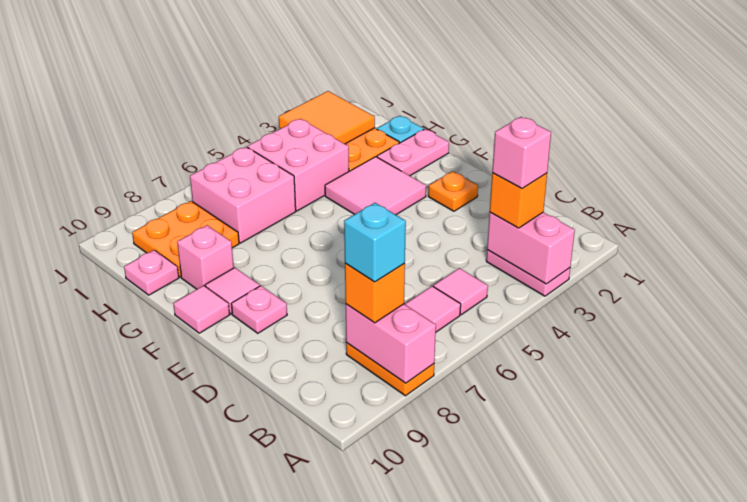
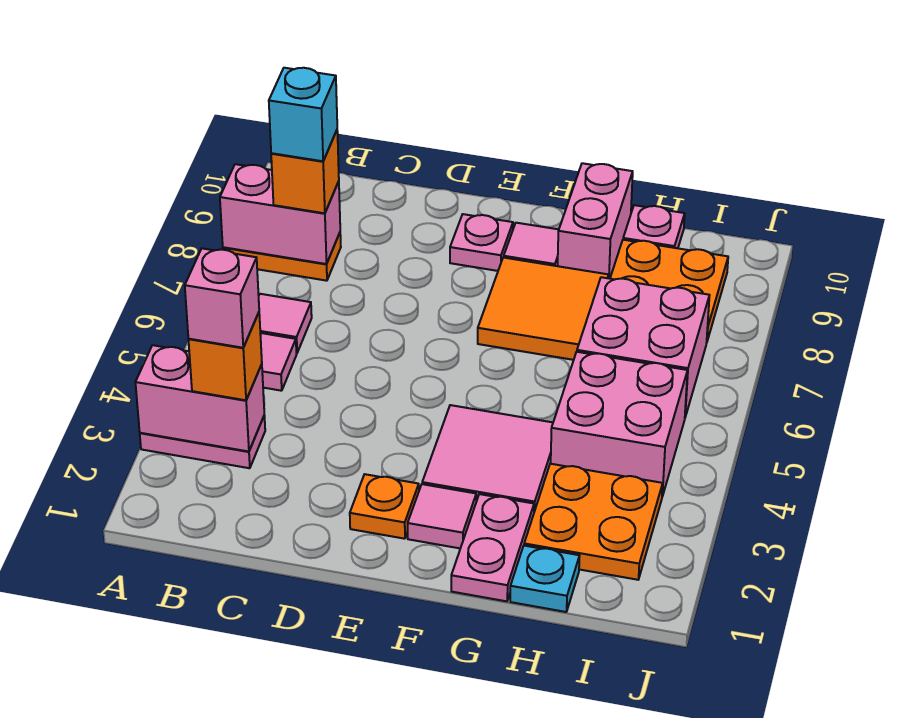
pink 1x1 tile [173,286,230,333] -> pink 1x1 tile moved to [408,484,476,548]
pink 1x1 brick [177,225,234,289] -> pink 1x2 brick [558,163,633,279]
orange 2x2 tile [279,91,375,144] -> orange 2x2 tile moved to [478,257,609,360]

